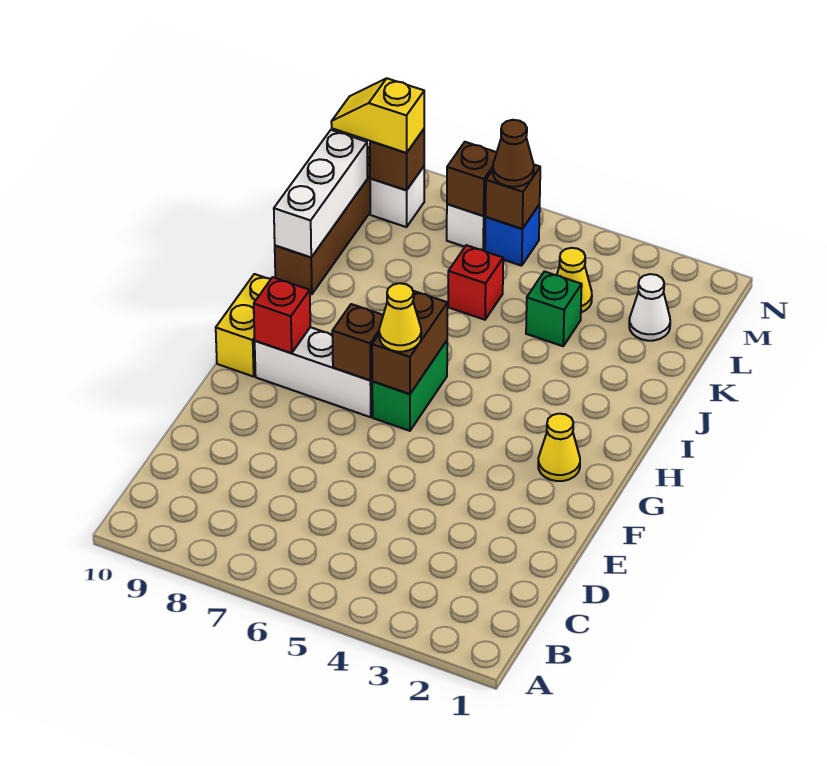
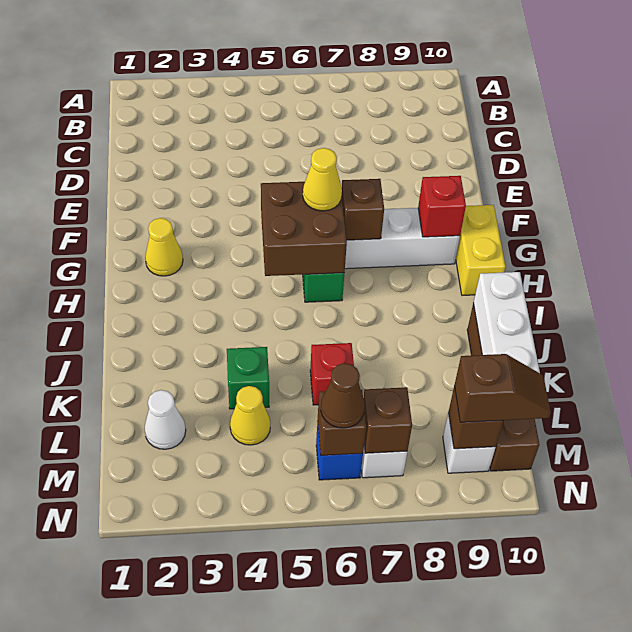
brown 1x2 brick [372,291,448,394] -> brown 2x2 brick [261,182,347,276]
yellow 1x2 slope [331,78,424,153] -> brown 1x2 slope [454,354,551,422]

